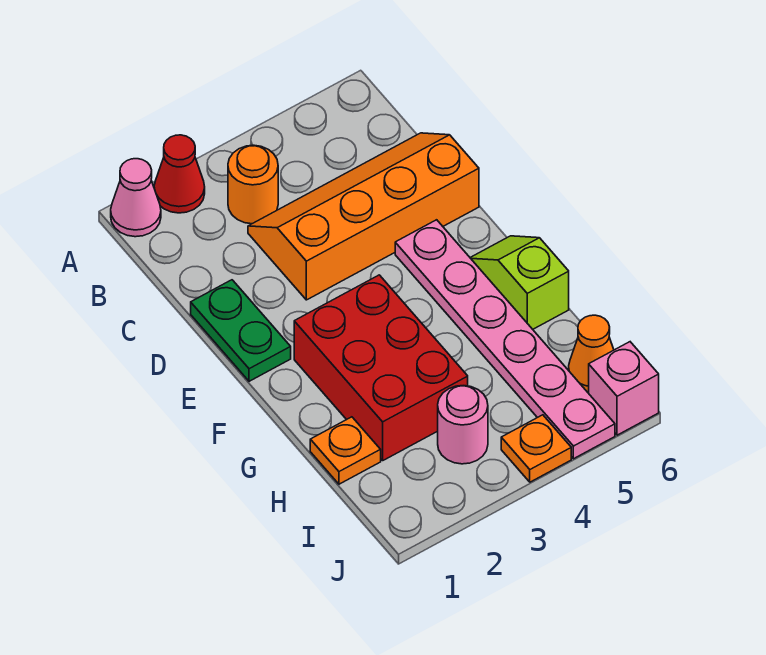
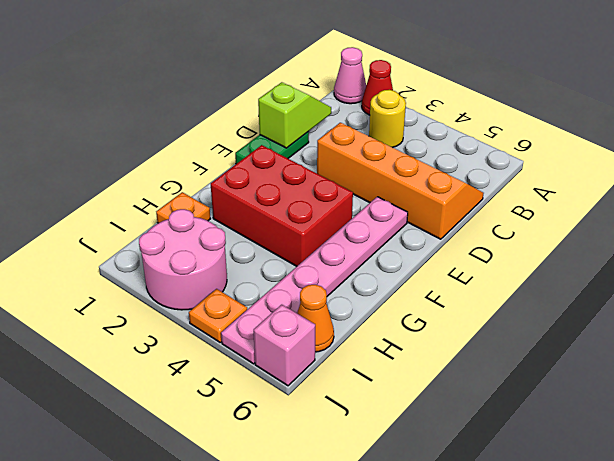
orange 1x1 round brick [228,145,278,224] -> yellow 1x1 round brick [369,90,406,148]
red 2x3 brick [294,275,468,460] -> red 2x3 brick turned to [211,145,353,267]
lime 1x2 slope [470,236,569,329] -> lime 1x2 slope moved to [258,82,331,148]
pink 1x1 round brick [438,386,488,464] -> pink 2x2 round brick [139,209,227,310]

